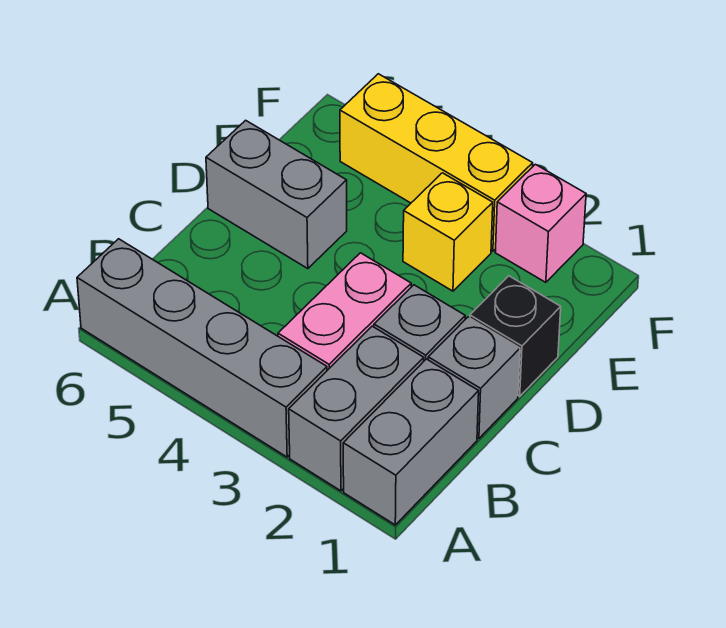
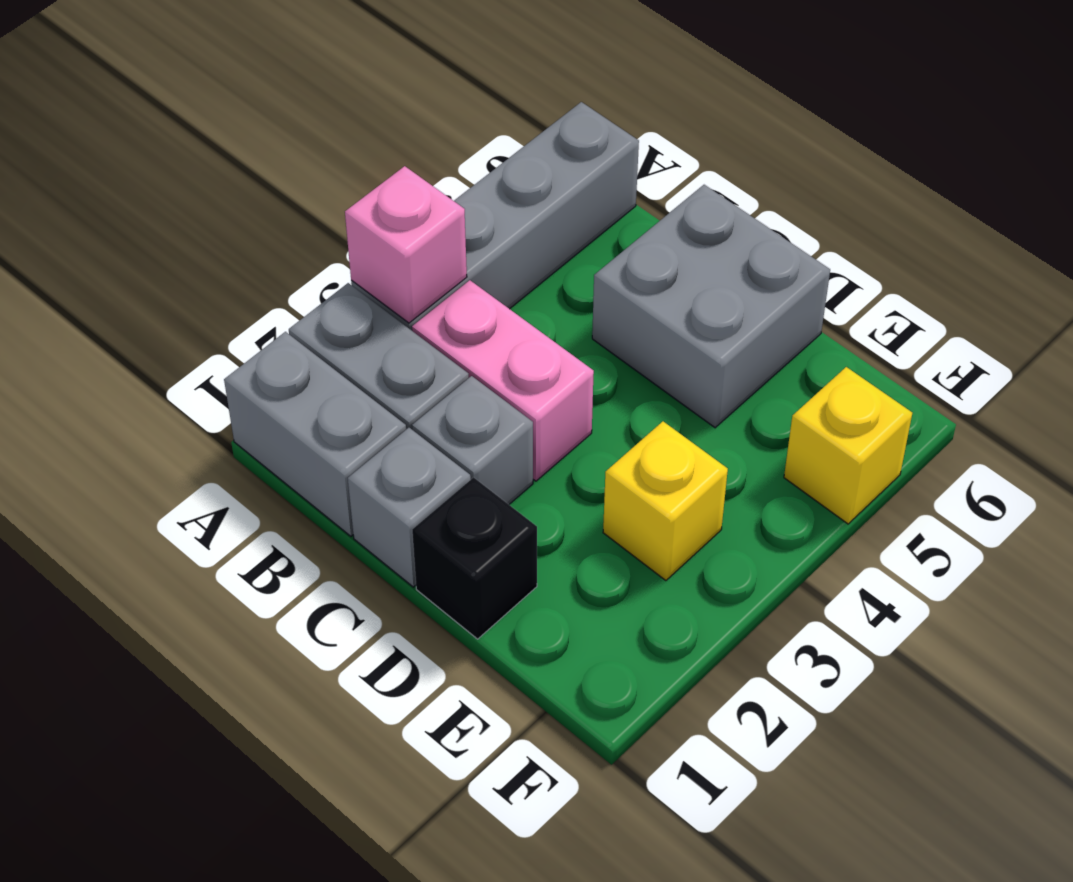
grey 1x2 brick [206,120,347,269] -> grey 2x2 brick [592,185,830,428]
pink 1x1 brick [495,164,586,282] -> pink 1x1 brick moved to [345,166,467,323]
yellow 1x3 brick [340,74,533,251] -> yellow 1x1 brick [784,367,912,524]

